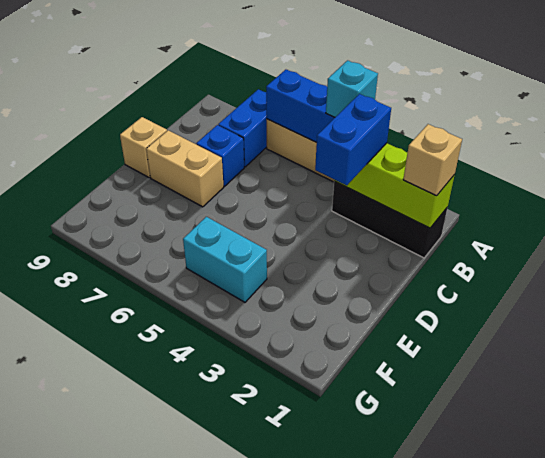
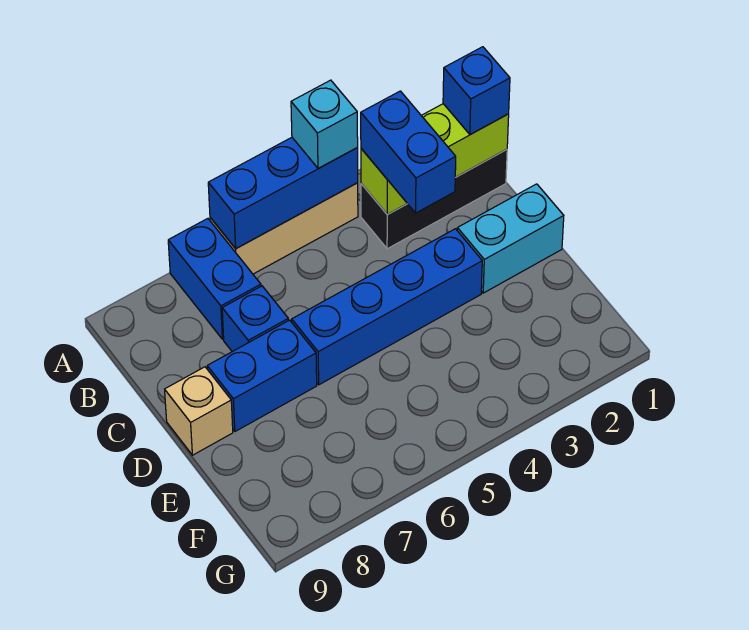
tan 1x1 brick [403,124,462,196] -> blue 1x1 brick [443,47,510,135]
none -> blue 1x4 brick [292,229,482,385]
tan 1x2 brick [146,130,224,207] -> blue 1x2 brick [207,320,317,431]
cyan 1x2 brick [183,217,267,302] -> cyan 1x2 brick moved to [457,184,564,293]

